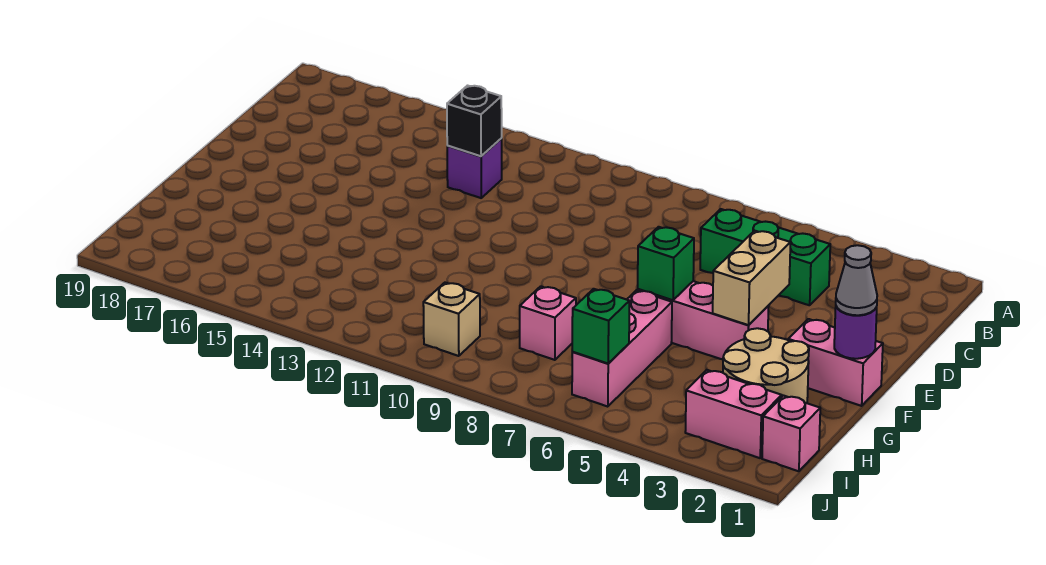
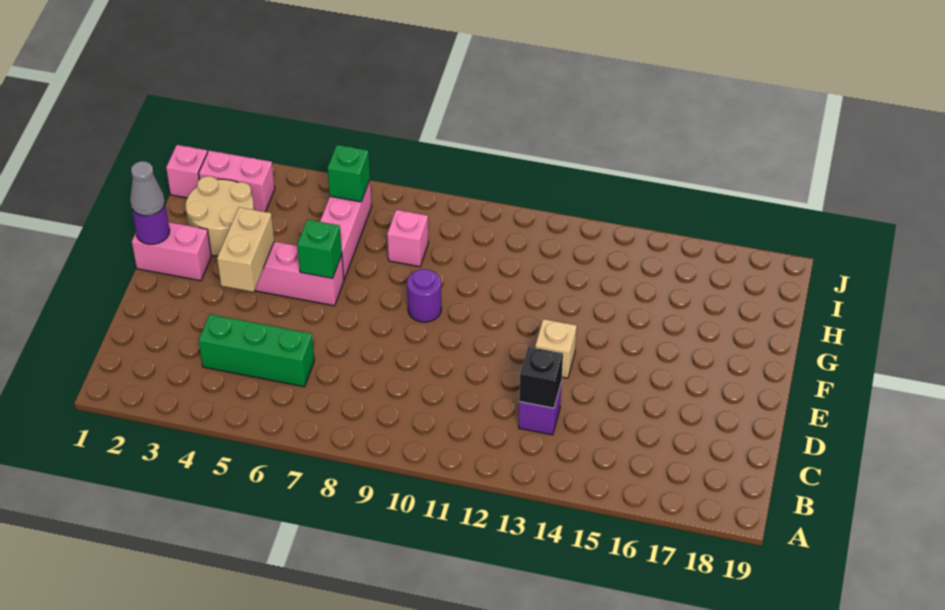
none -> purple 1x1 round brick [407,269,441,322]
tan 1x1 brick [423,283,480,356] -> tan 1x1 brick moved to [535,319,577,378]

